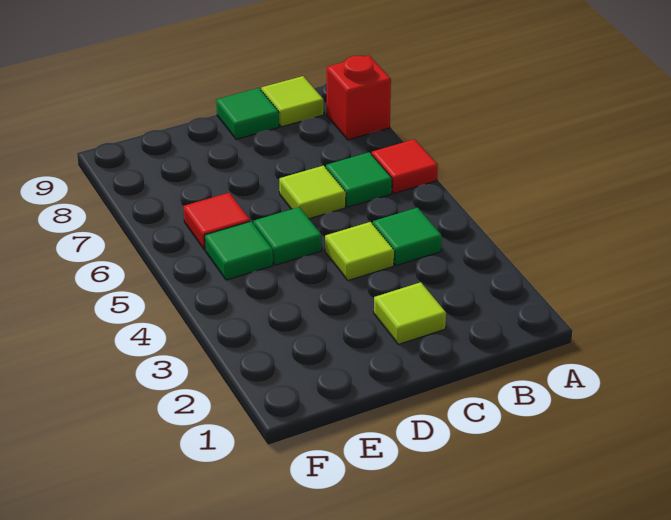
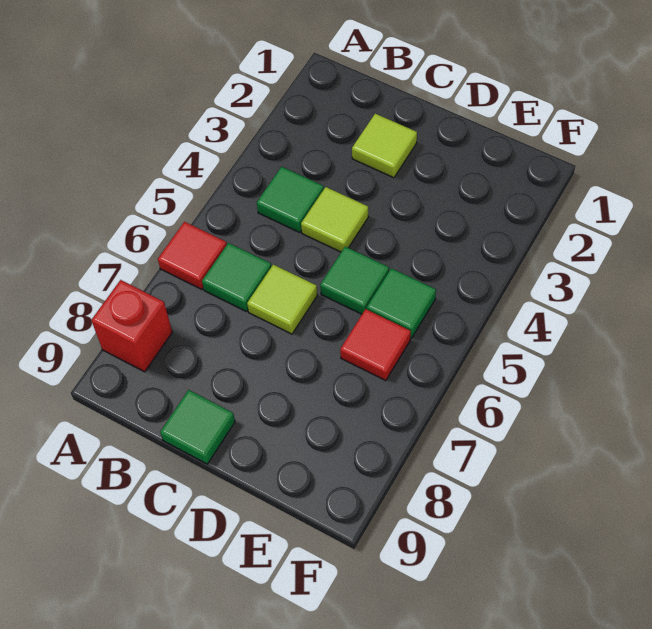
lime 1x1 tile [261,76,324,127] -> none

